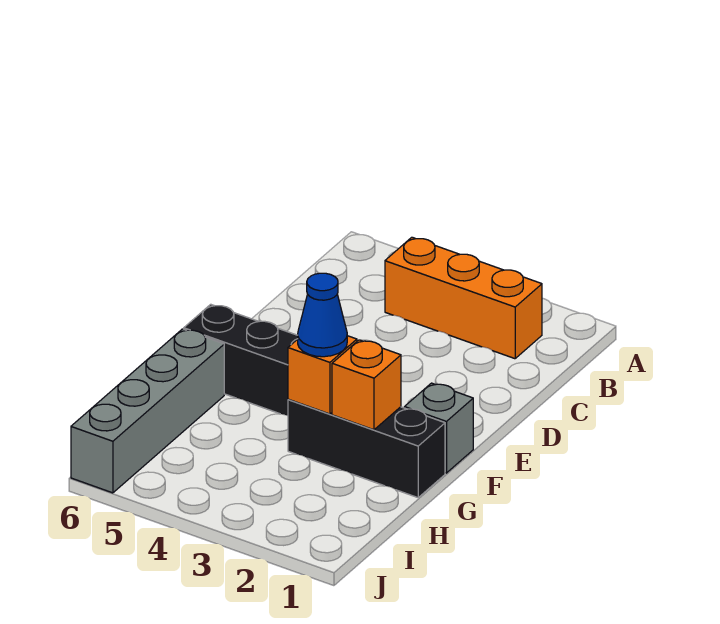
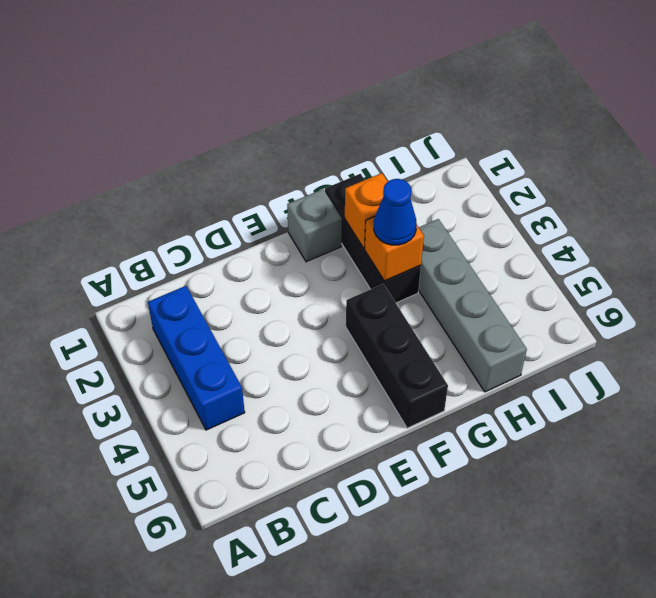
orange 1x3 brick [385,237,542,359] -> blue 1x3 brick [148,286,245,430]
grey 1x4 brick [71,329,224,493] -> grey 1x4 brick turned to [419,219,527,392]

